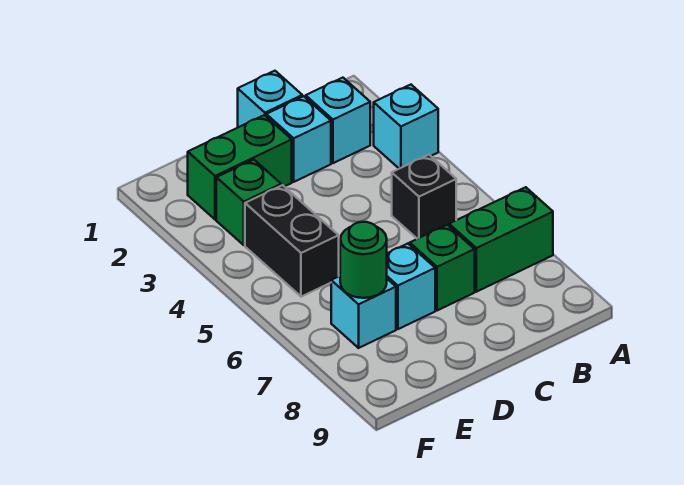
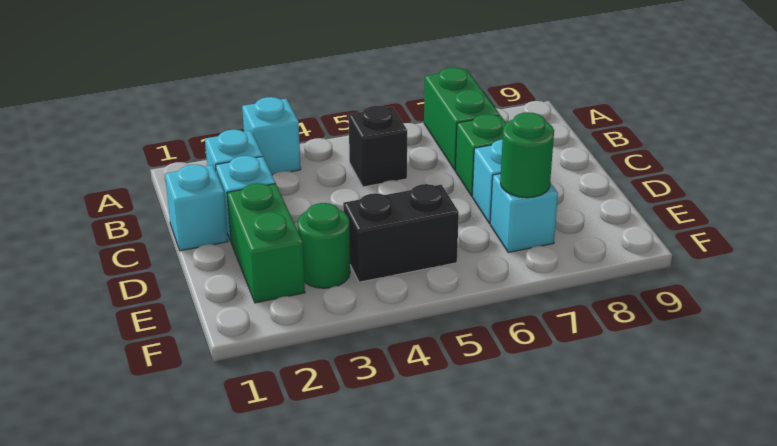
green 1x1 brick [216,160,281,245] -> green 1x1 round brick [298,203,350,288]

